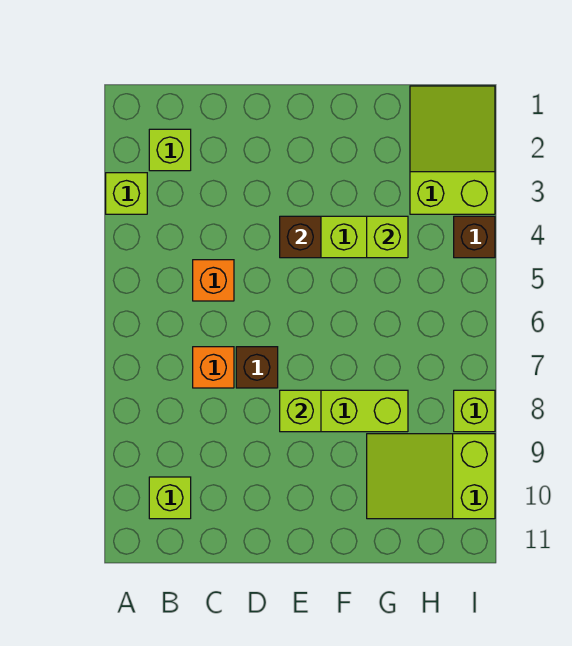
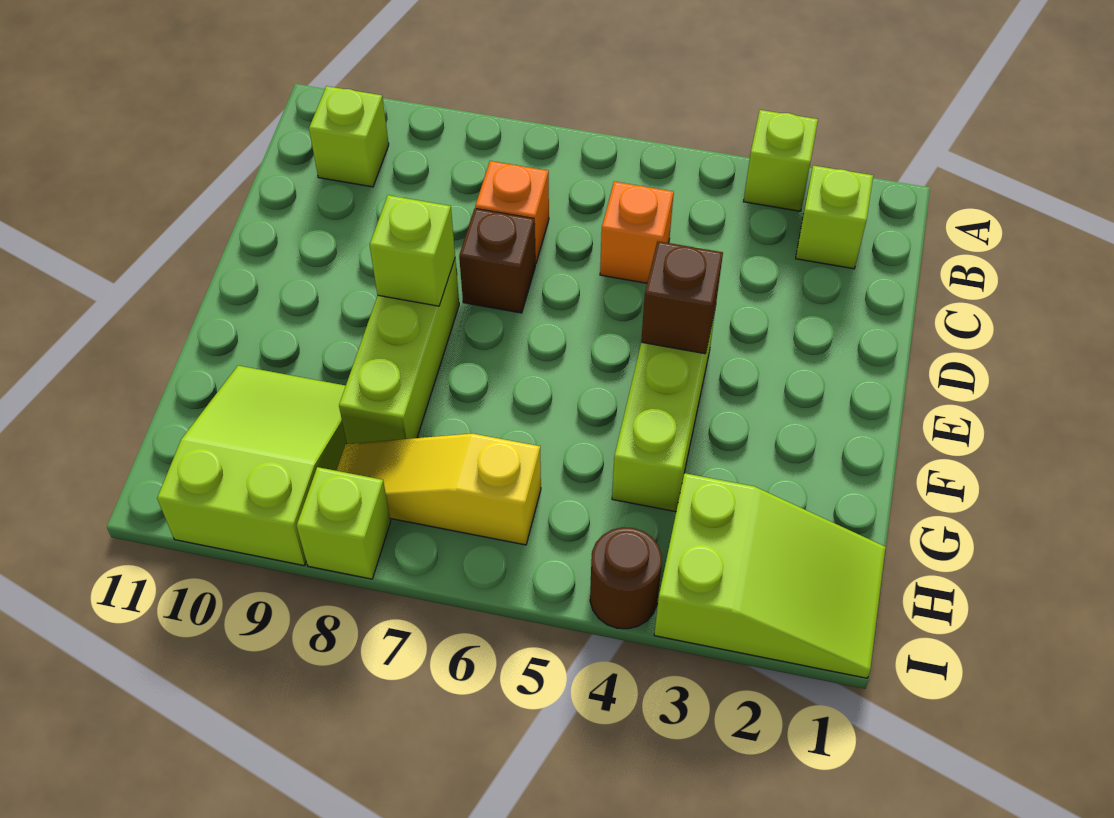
lime 1x1 brick [367,216,408,258] -> none
none -> yellow 1x3 slope [336,434,541,545]
brown 1x1 brick [454,216,495,258] -> brown 1x1 round brick [590,527,662,629]

